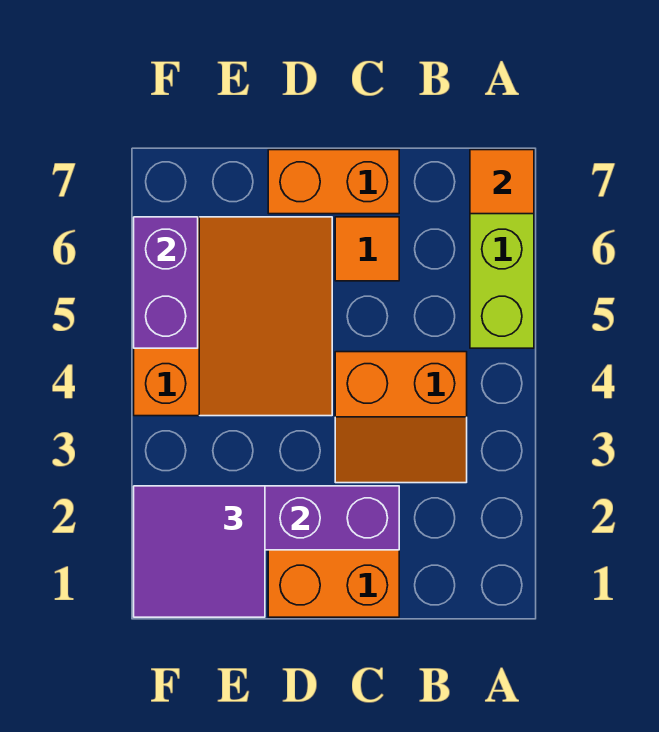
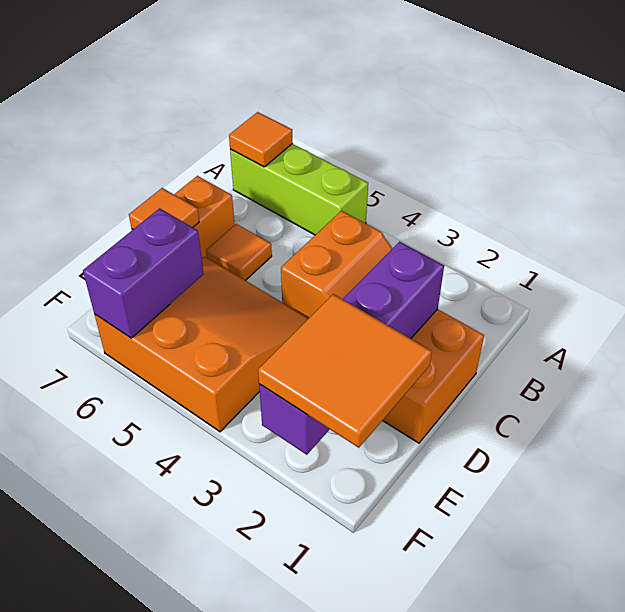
none -> orange 1x1 tile [129,188,199,229]
purple 2x2 tile [134,486,265,617] -> orange 2x2 tile [258,294,432,448]
purple 1x2 brick [134,217,198,348] -> purple 1x2 brick turned to [83,208,203,338]

